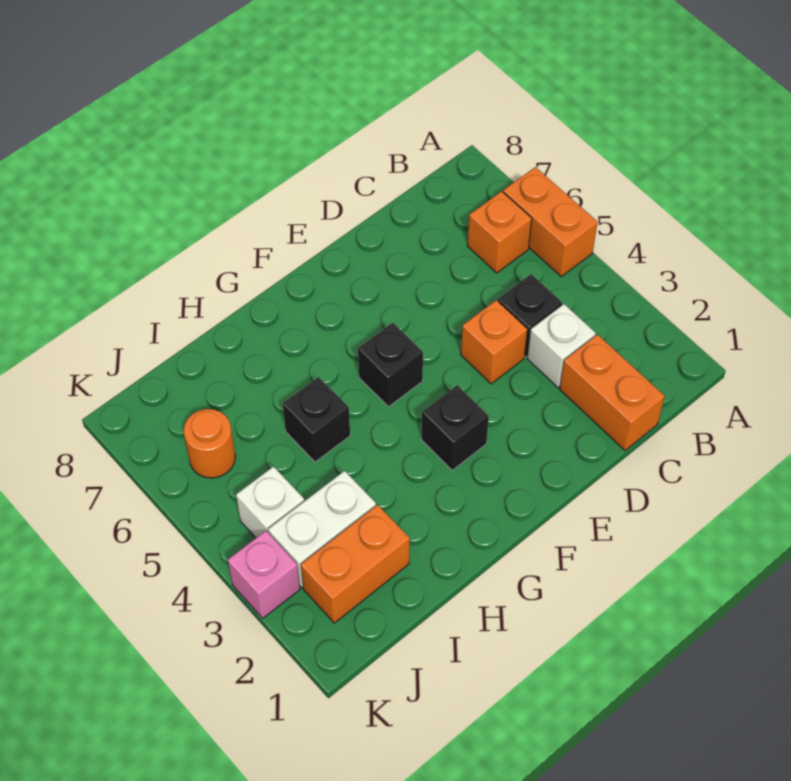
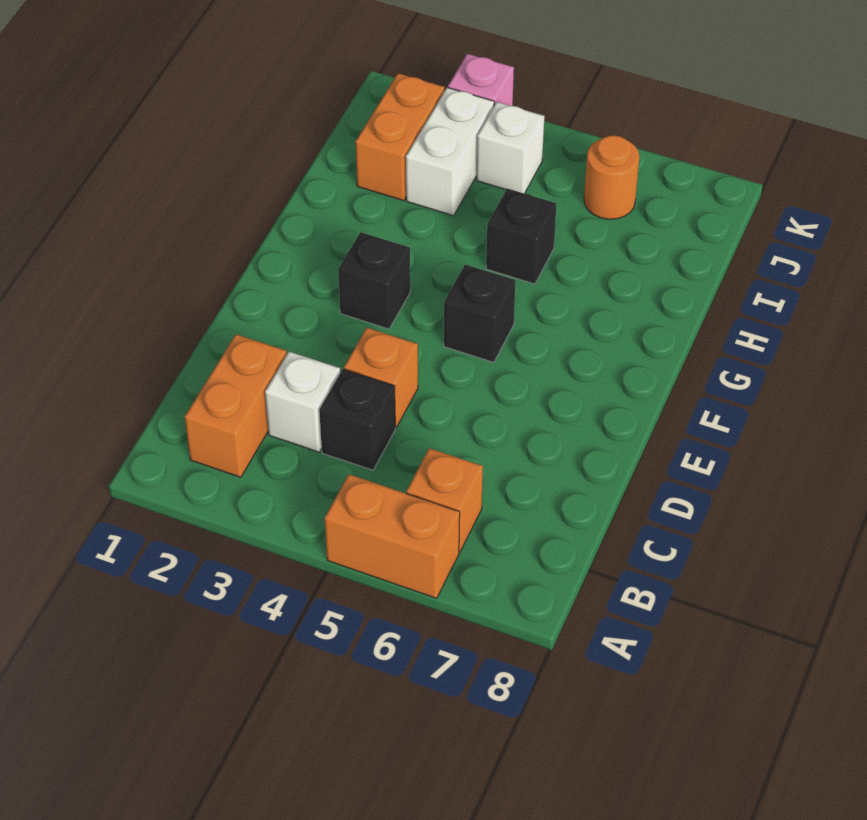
orange 1x2 brick [560,335,665,451] -> orange 1x2 brick turned to [185,334,287,477]

